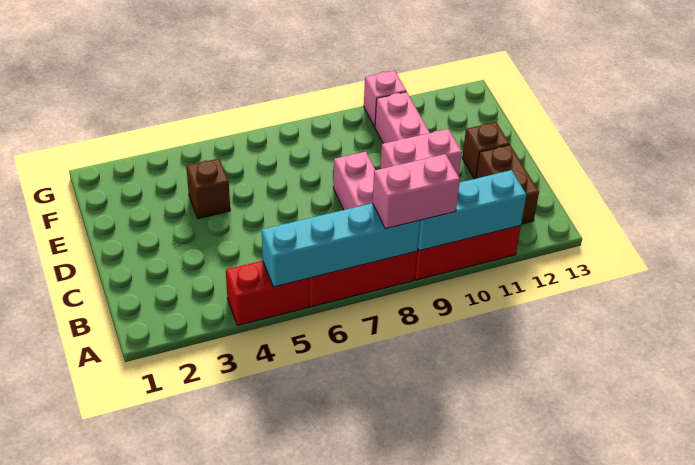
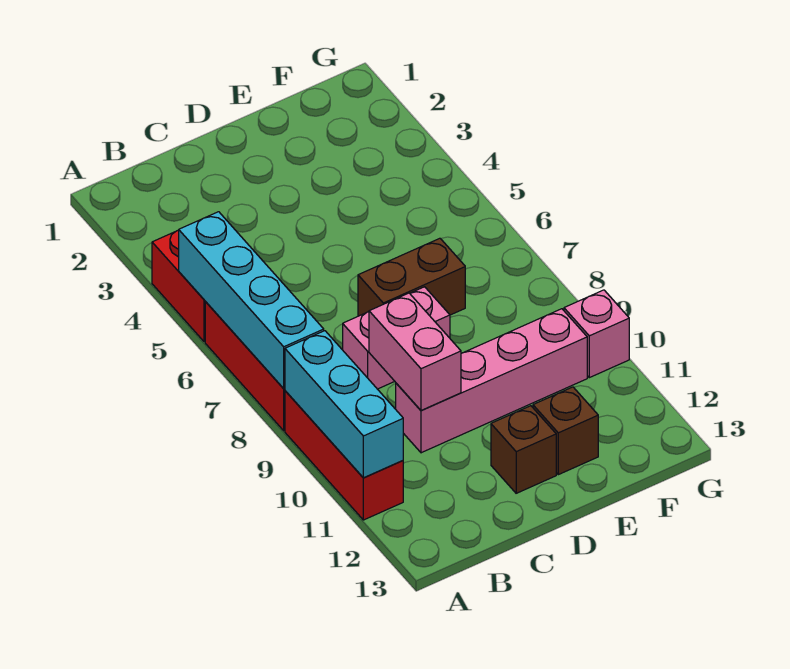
pink 1x2 brick [372,154,460,229] -> none
brown 1x2 brick [476,145,539,224] -> brown 1x2 brick moved to [358,238,465,316]
brown 1x1 brick [186,159,230,219] -> brown 1x1 brick moved to [533,387,598,475]

